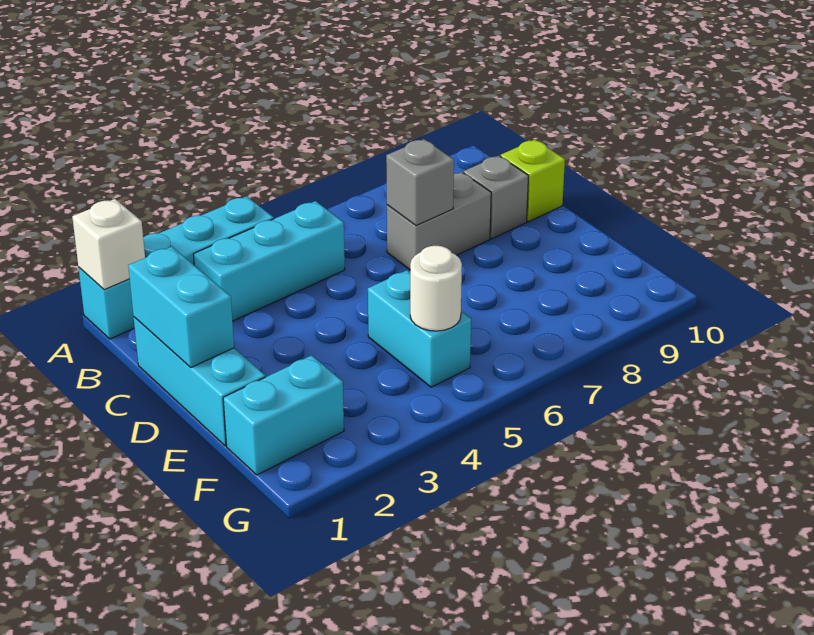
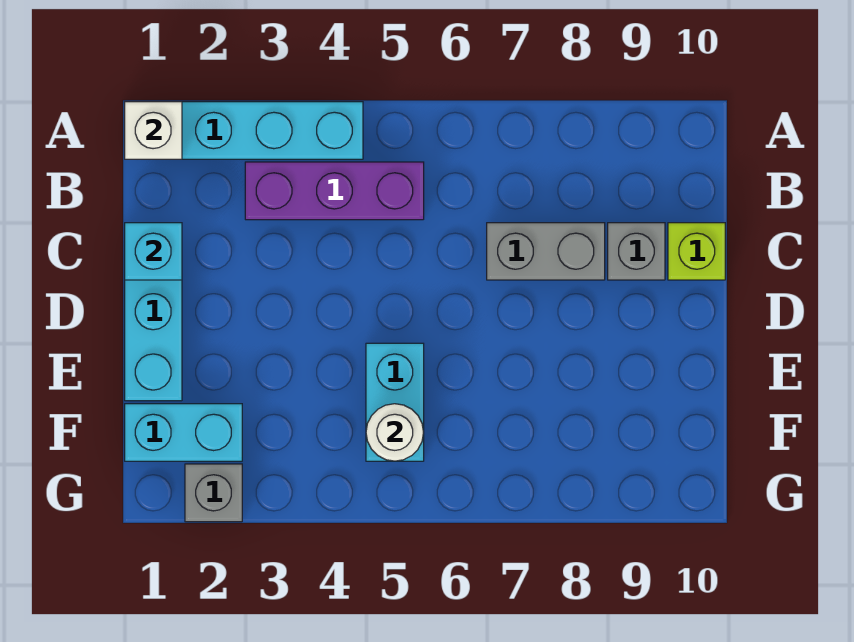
cyan 1x3 brick [193,201,345,321] -> purple 1x3 brick [245,162,424,220]
cyan 1x2 brick [128,246,234,368] -> cyan 1x1 brick [125,223,182,280]
grey 1x1 brick [386,139,454,226] -> grey 1x1 brick moved to [185,464,242,522]

